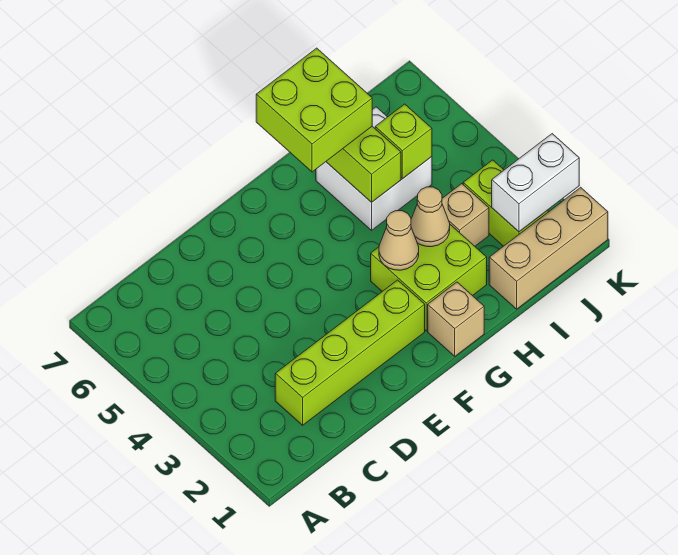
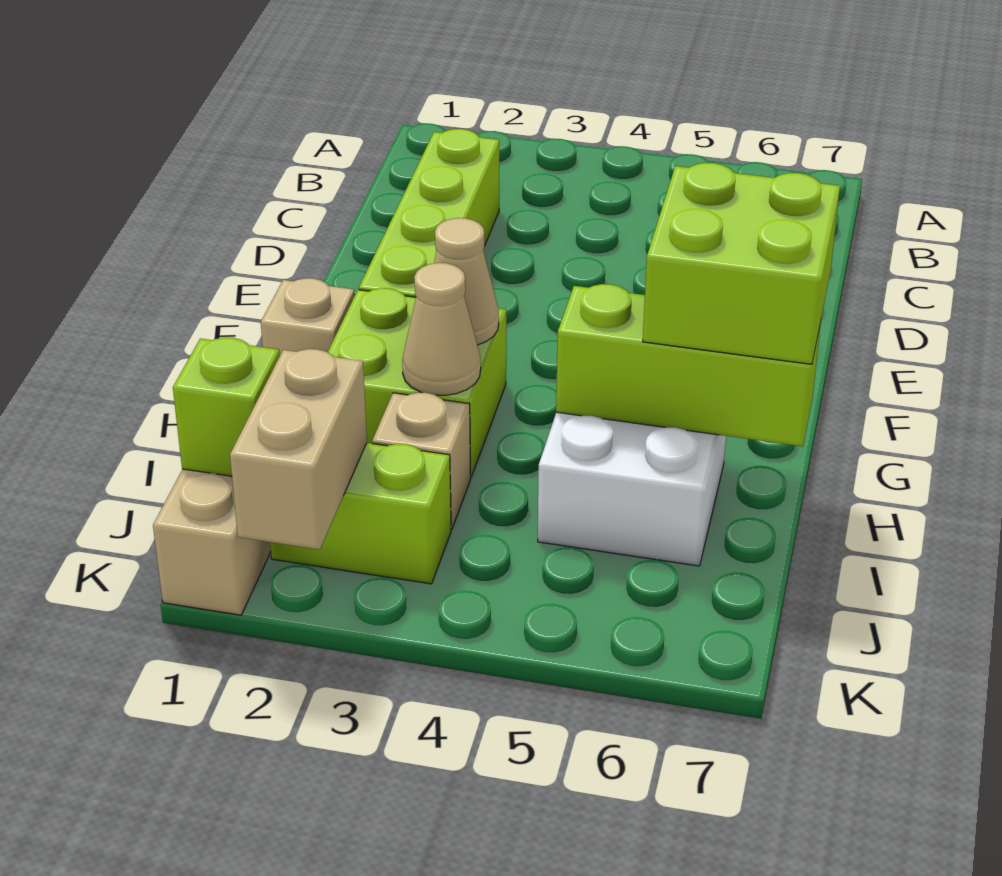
lime 1x1 brick [375,104,432,179] -> lime 1x1 brick moved to [173,338,280,476]
white 1x2 brick [492,134,579,232] -> tan 1x2 brick [230,349,367,550]

